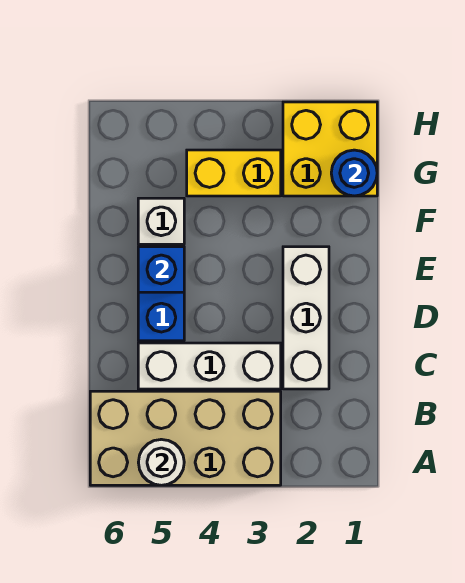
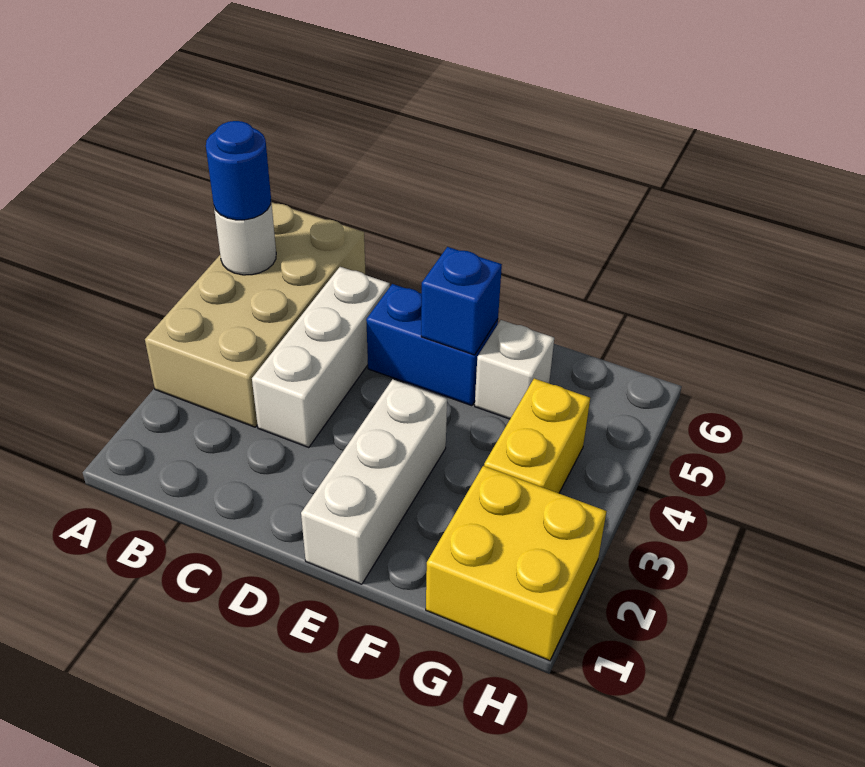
white 1x3 brick [283,247,329,389] -> white 1x3 brick turned to [301,379,447,584]
blue 1x1 round brick [331,150,377,196] -> blue 1x1 round brick moved to [206,121,271,220]

